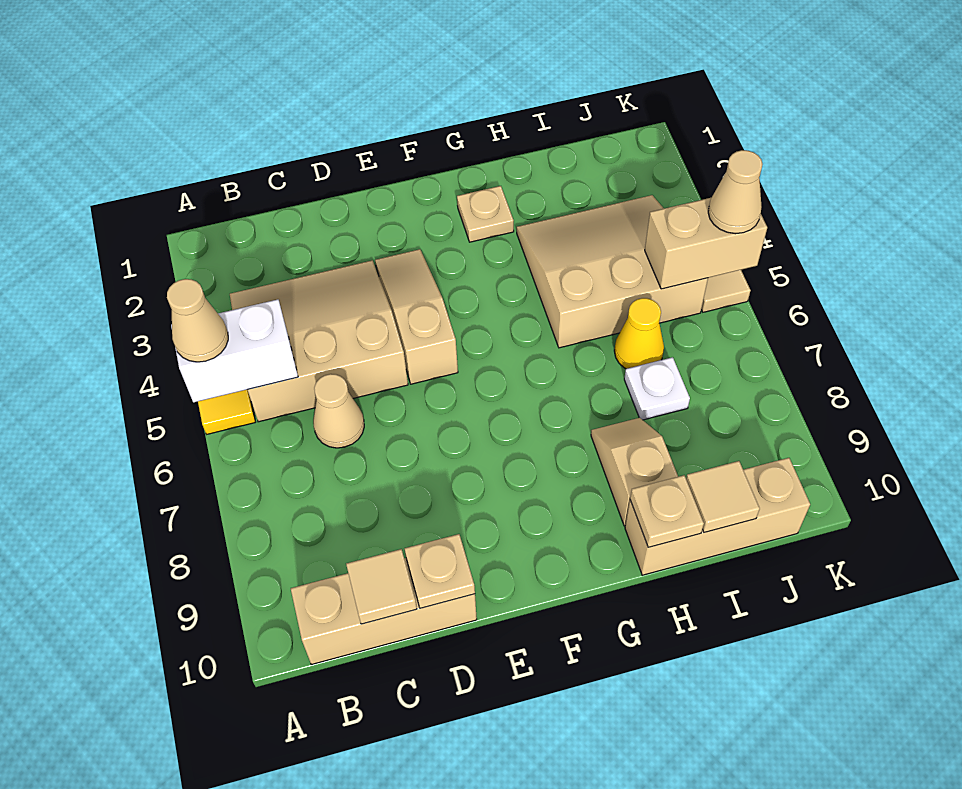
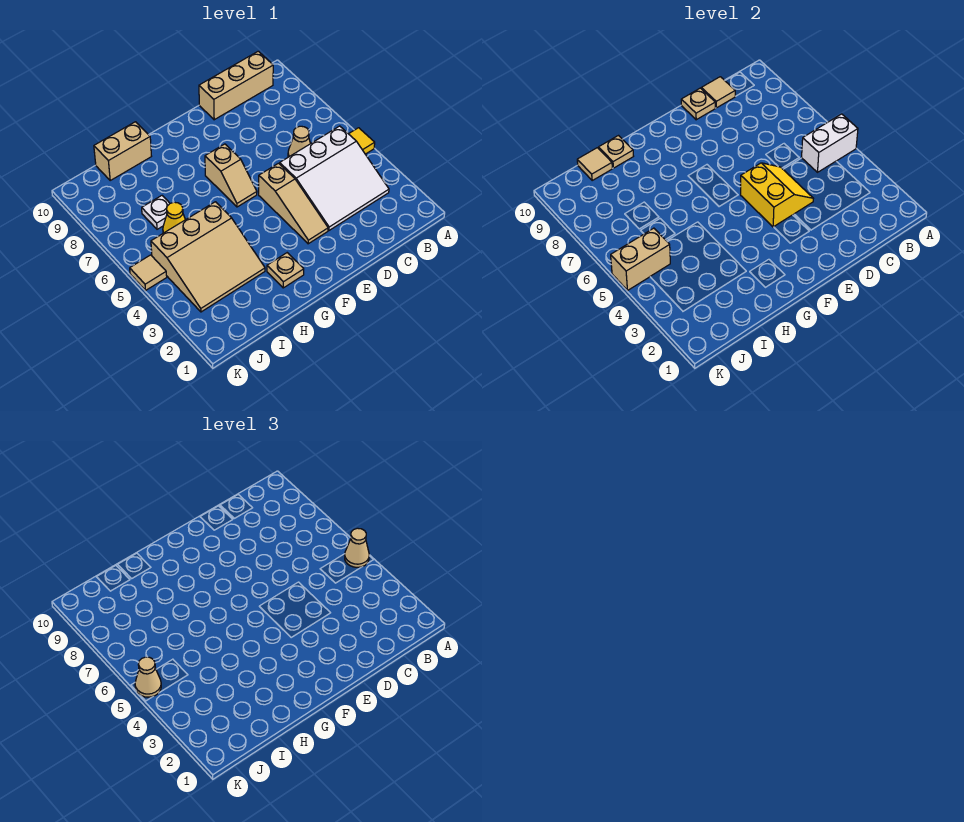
tan 3x3 slope [230,260,408,422] -> white 3x3 slope [280,126,389,230]
none -> yellow 2x2 slope [741,163,813,227]
tan 1x2 slope [591,418,678,526] -> tan 1x2 slope moved to [205,144,257,207]
tan 1x3 brick [625,458,810,575] -> tan 1x2 brick [94,122,151,180]

